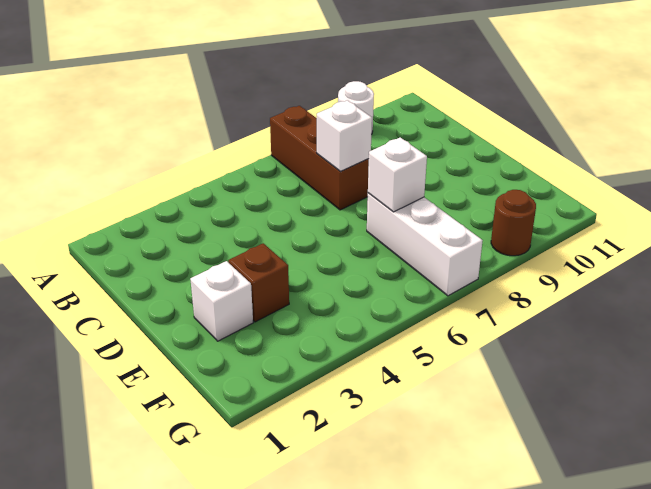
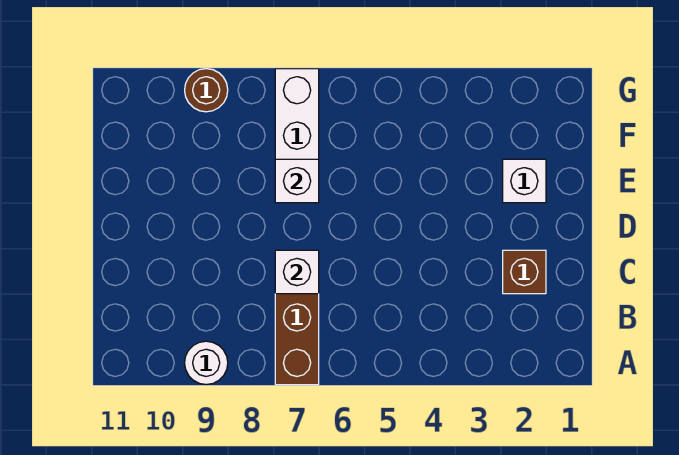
brown 1x1 brick [228,243,289,322] -> brown 1x1 brick moved to [503,250,546,294]

